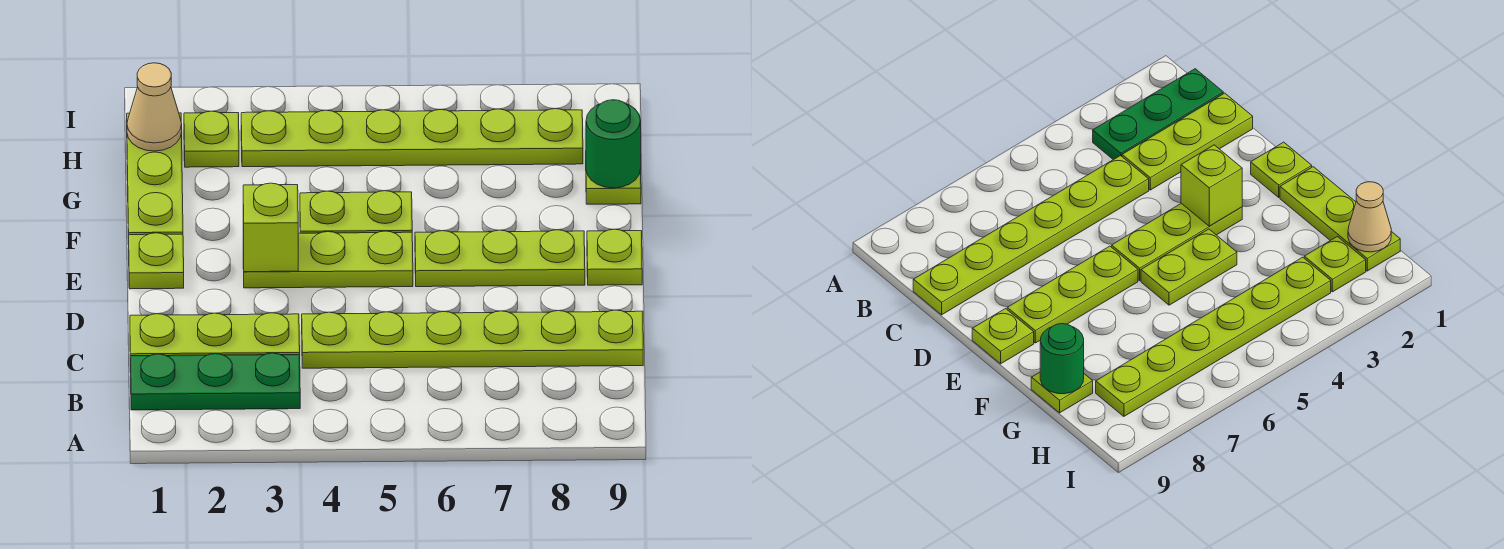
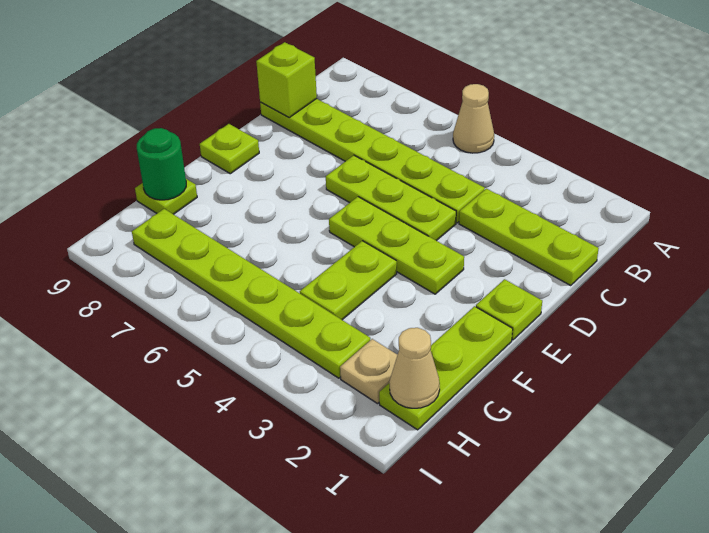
none -> tan 1x1 cone [453,84,494,153]
green 1x3 plate [130,353,300,410] -> none
lime 1x1 brick [243,183,298,272] -> lime 1x1 brick moved to [256,42,317,117]
lime 1x3 plate [415,230,585,287] -> lime 1x3 plate moved to [326,155,456,241]
lime 1x2 plate [300,191,412,233] -> lime 1x2 plate turned to [300,241,397,320]
lime 1x1 plate [184,111,239,167] -> tan 1x1 plate [340,339,397,404]

